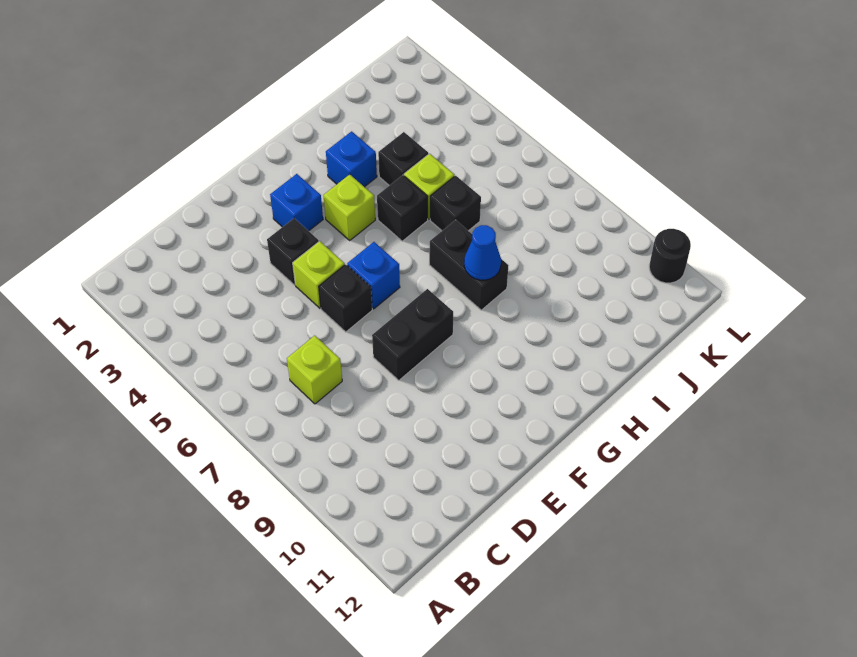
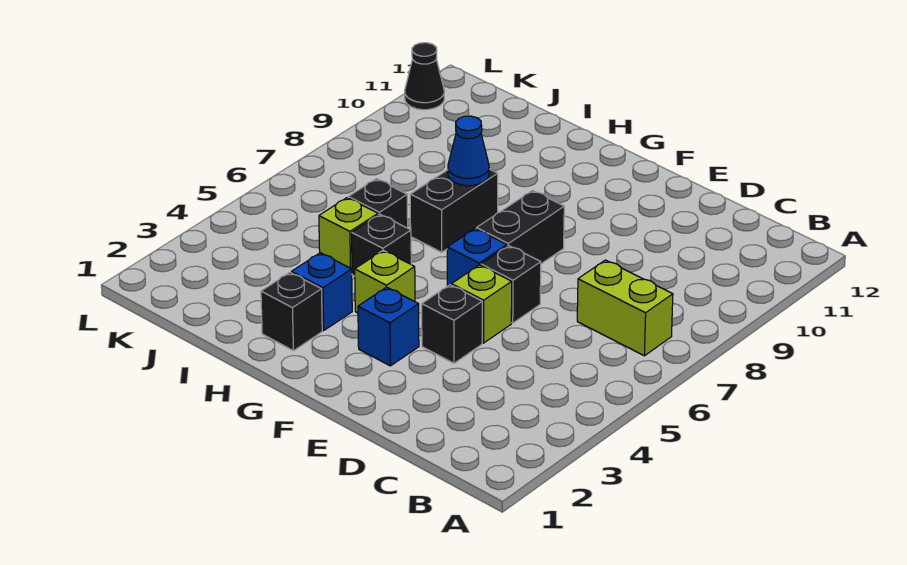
lime 1x1 brick [287,336,342,404] -> lime 1x2 brick [577,260,673,356]
black 1x2 brick [372,289,453,380] -> black 1x2 brick turned to [476,191,564,264]
black 1x1 brick [378,132,428,185] -> black 1x1 brick moved to [261,273,322,351]
black 1x1 round brick [649,229,691,283] -> black 1x1 cone [405,43,444,110]

